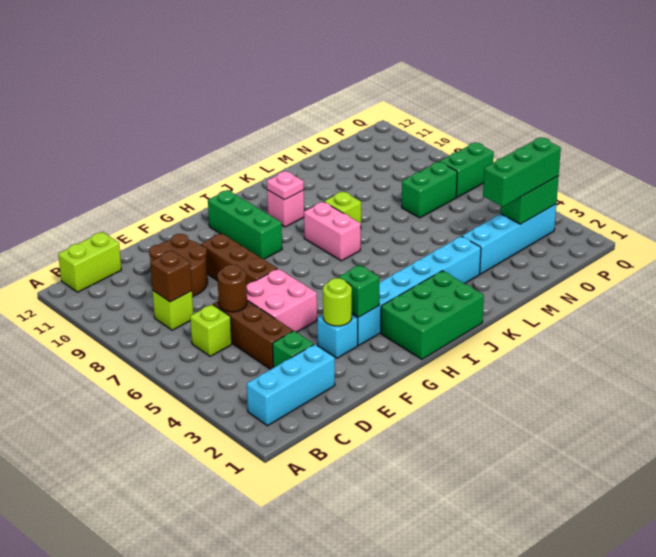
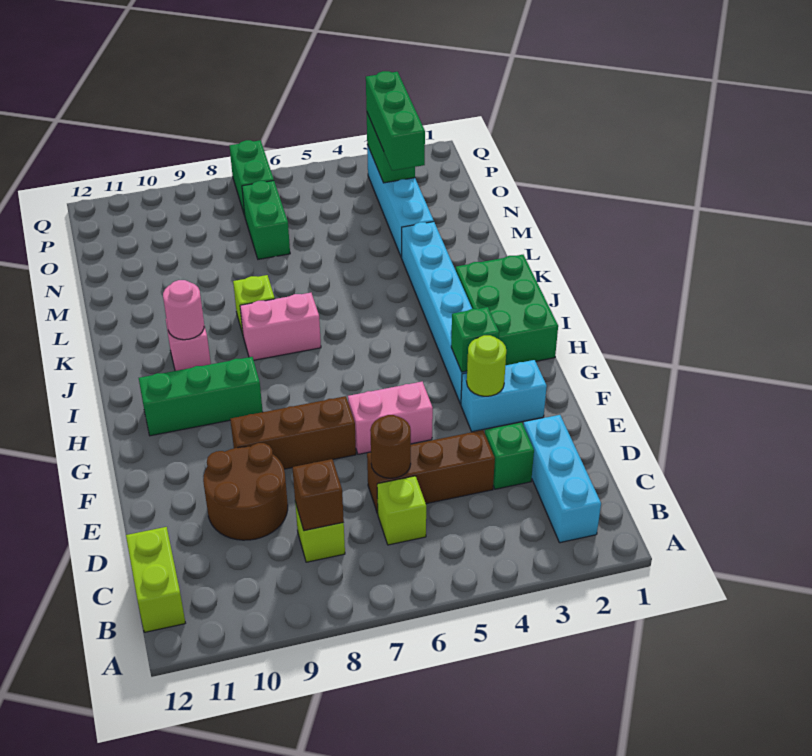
pink 2x2 brick [246,269,317,332] -> pink 1x2 brick [348,382,433,454]
cyan 1x1 brick [317,315,358,358] -> cyan 1x2 brick [461,360,547,432]
pink 1x1 plate [267,171,304,200] -> pink 1x1 round brick [163,280,204,340]

